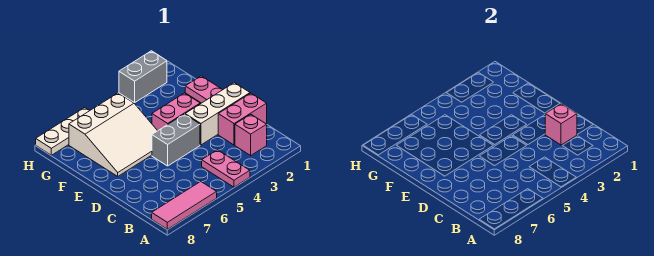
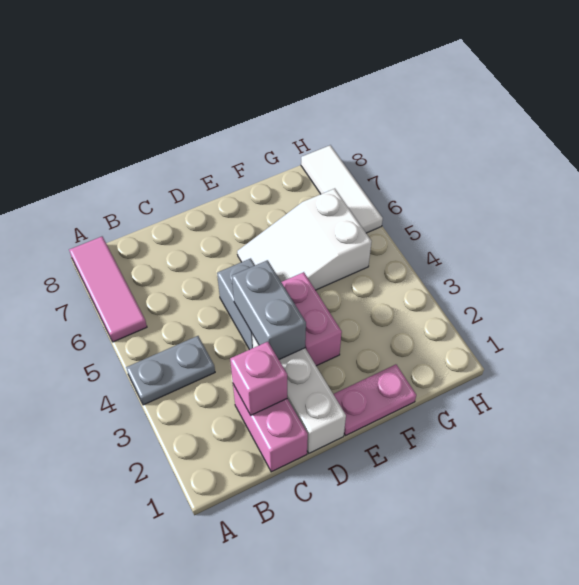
pink 1x2 plate [202,150,250,187] -> grey 1x2 plate [126,336,215,405]
pink 1x1 brick [235,114,267,155] -> none
white 3x3 slope [69,93,157,176] -> white 2x3 slope [237,189,372,290]
grey 1x2 brick [119,51,167,103] -> grey 1x2 brick moved to [232,260,306,359]
white 1x3 plate [36,108,90,155] -> white 1x3 tile [301,145,383,233]

